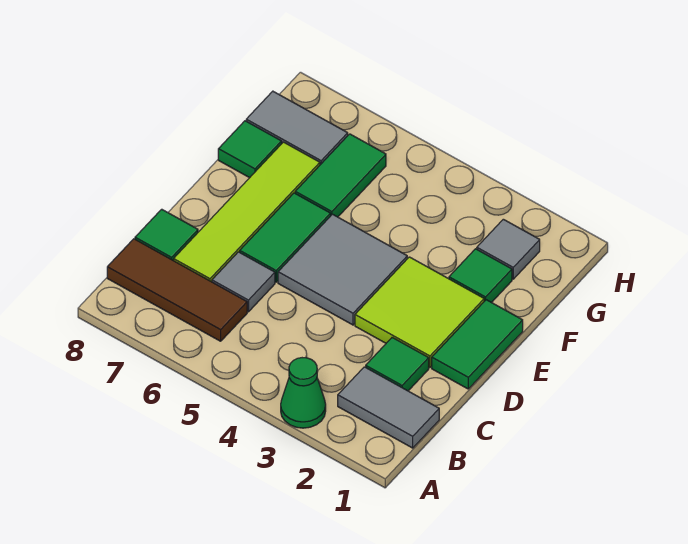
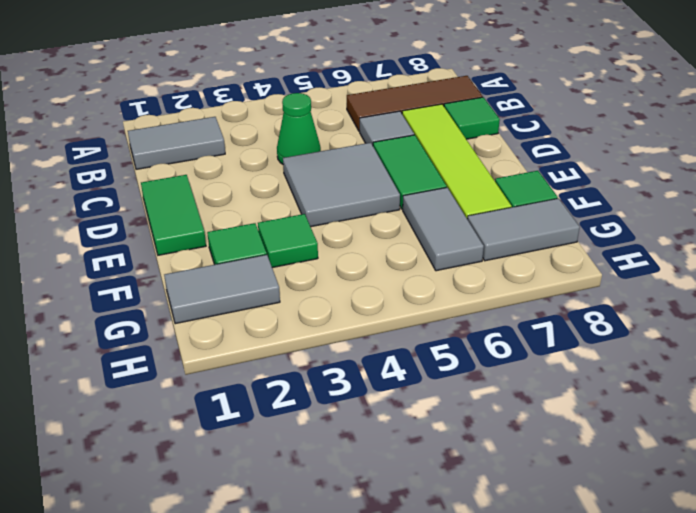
green 1x1 cone [281,358,326,428] -> green 1x1 cone moved to [277,93,321,164]
green 1x1 tile [366,337,429,391] -> green 1x1 tile moved to [258,214,318,268]
lime 2x2 tile [355,257,484,368] -> none
green 1x2 tile [295,134,386,217] -> grey 1x2 tile [403,188,484,271]
grey 1x1 tile [477,219,540,279] -> grey 1x2 tile [164,255,280,324]

